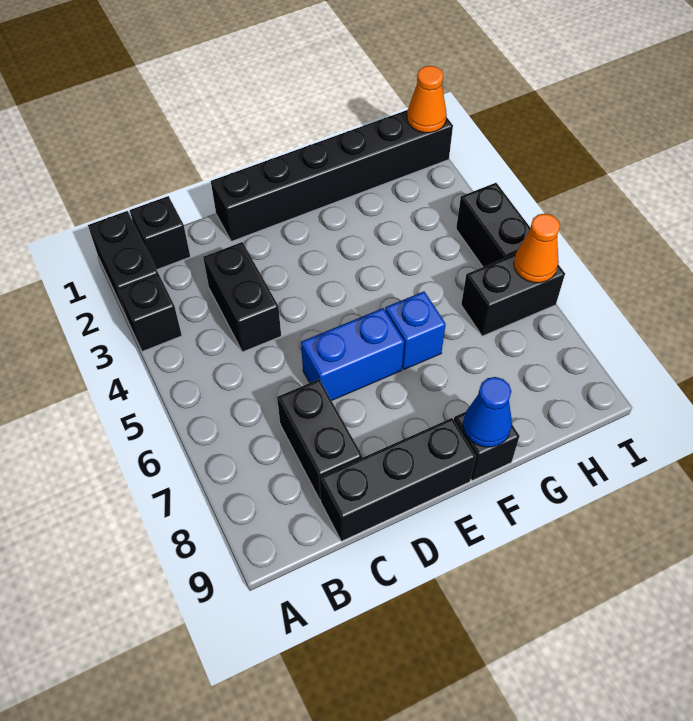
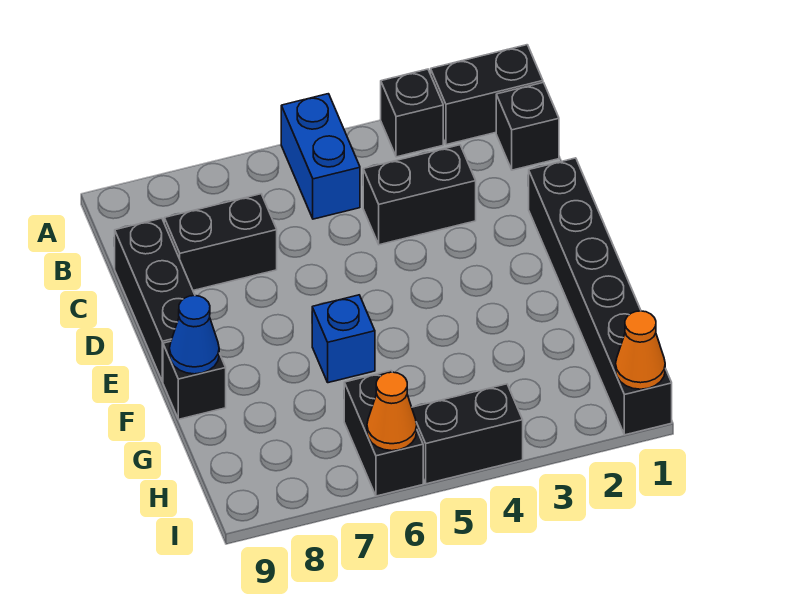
blue 1x2 brick [301,308,404,401] -> blue 1x2 brick moved to [281,94,360,219]

